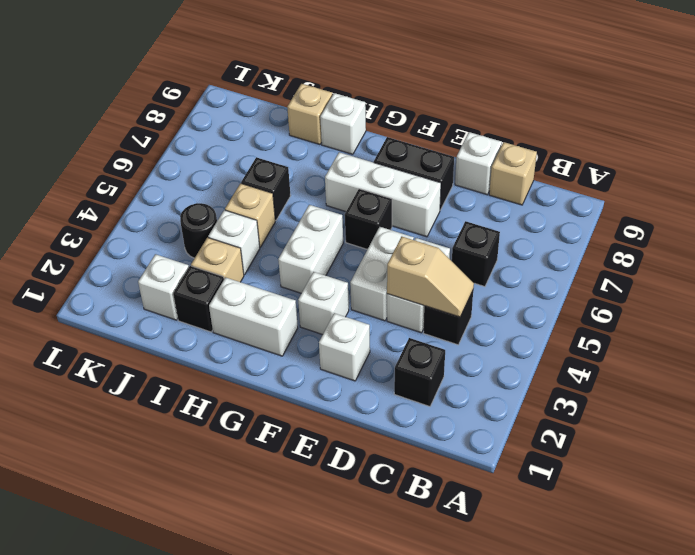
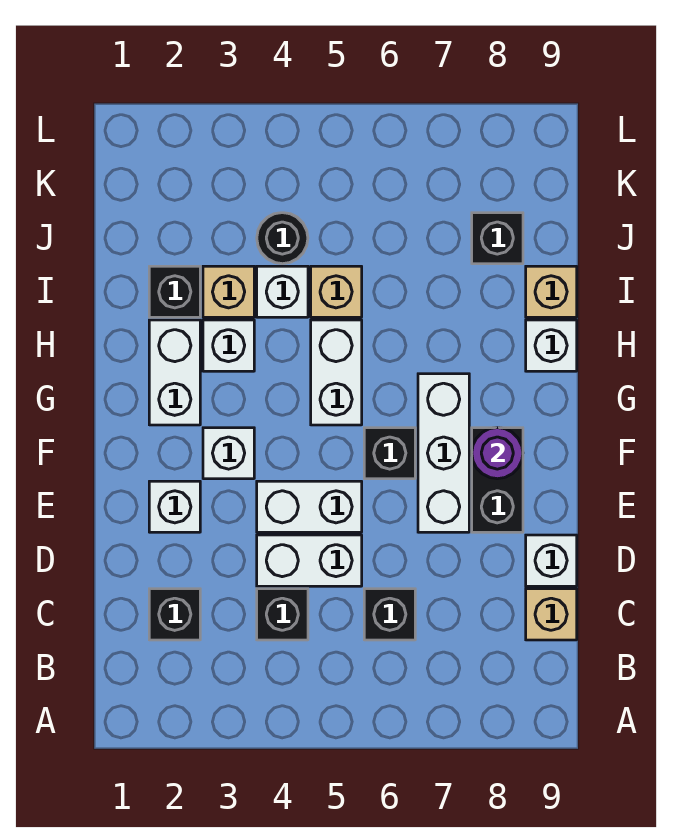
tan 1x2 slope [387,237,474,317] -> none
none -> purple 1x1 round brick [472,428,523,479]
white 1x2 brick [278,205,343,293] -> white 1x2 brick turned to [311,320,362,425]
black 1x1 brick [241,157,291,221] -> black 1x1 brick moved to [472,213,523,264]
white 1x1 brick [138,254,189,320] -> white 1x1 brick moved to [203,320,254,371]

